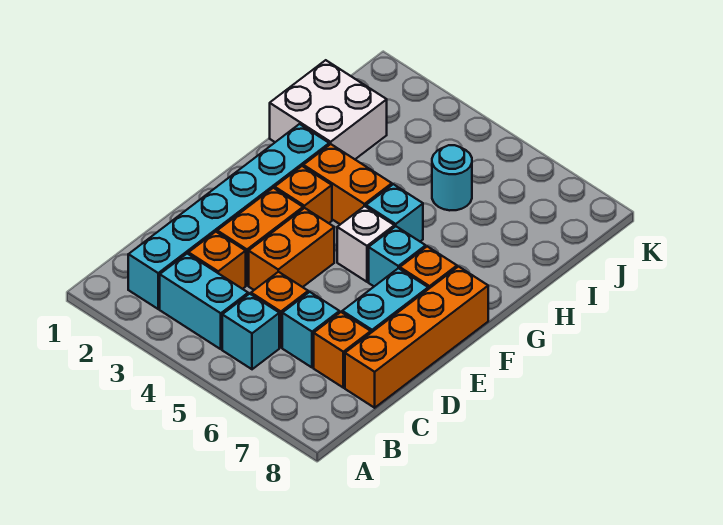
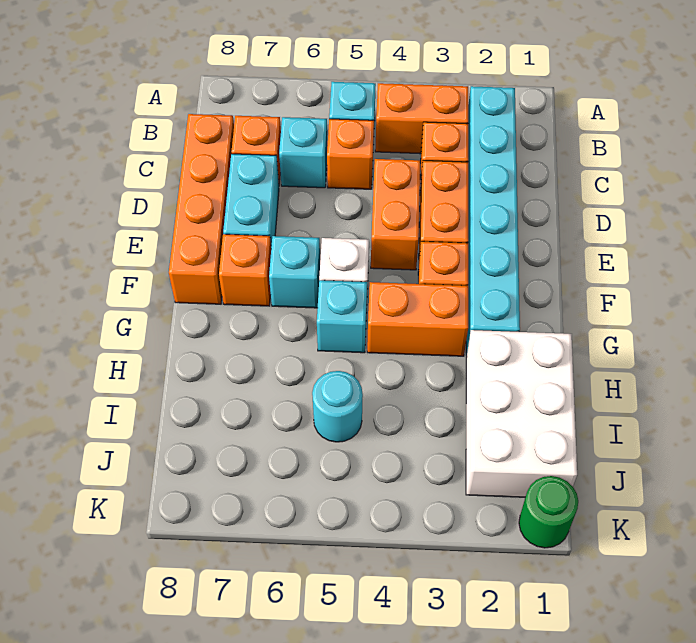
cyan 1x2 brick [160,254,248,349] -> orange 1x2 brick [375,83,468,154]
white 2x2 brick [270,60,387,159] -> white 2x3 brick [466,330,577,497]
none -> green 1x1 round brick [519,476,578,548]

